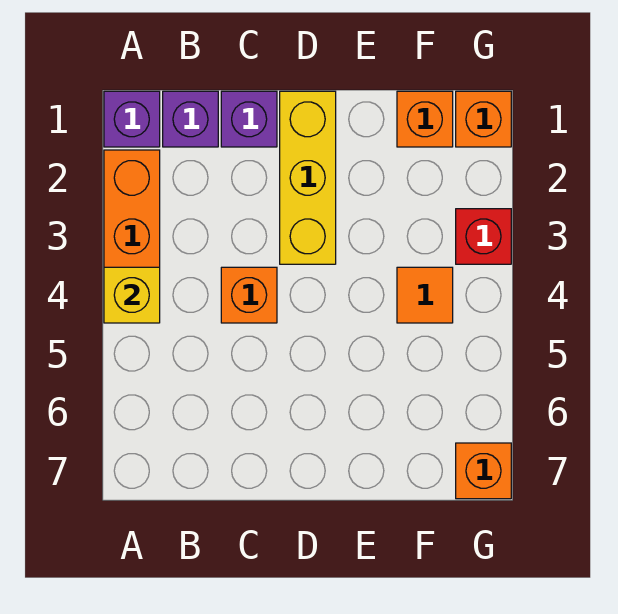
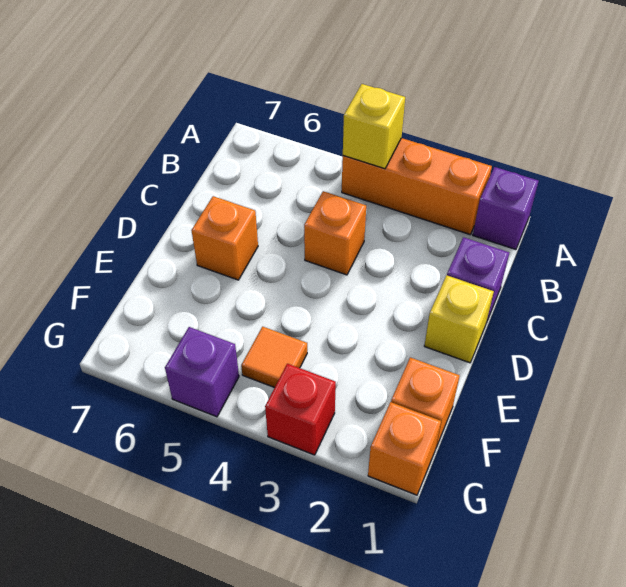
purple 1x1 brick [163,91,218,147] -> purple 1x1 brick moved to [165,327,239,417]
yellow 1x3 brick [280,91,336,264] -> yellow 1x1 brick [424,275,494,363]
orange 1x1 brick [456,443,511,499] -> orange 1x1 brick moved to [191,196,258,280]

